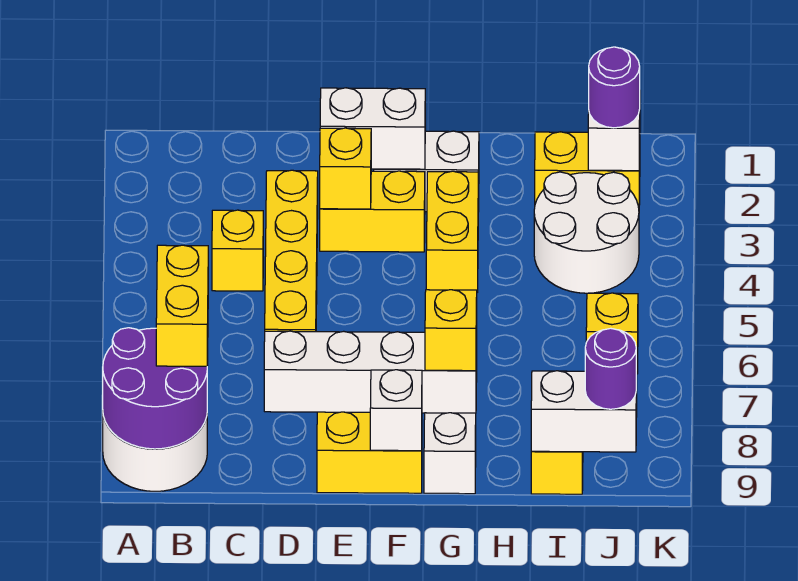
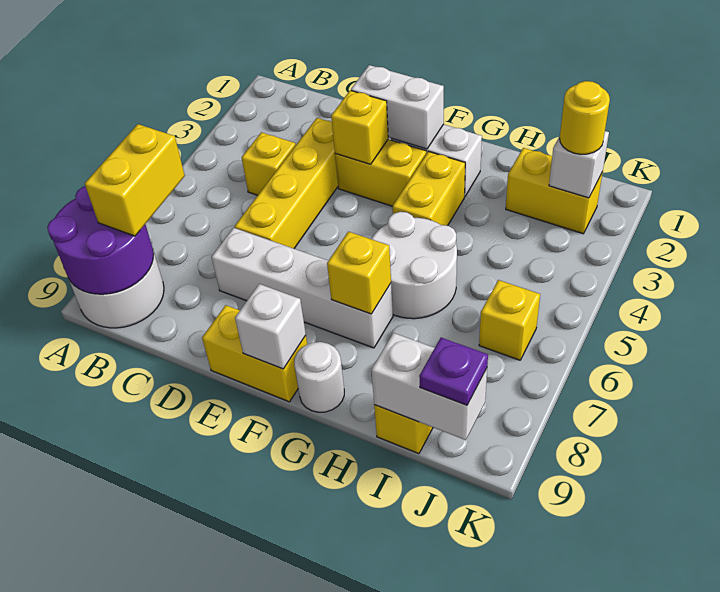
white 1x1 brick [424,413,476,494] -> white 1x1 round brick [294,342,344,412]
white 2x2 round brick [534,172,639,293] -> white 2x2 round brick moved to [372,212,457,319]
purple 1x1 round brick [589,47,640,128] -> yellow 1x1 round brick [560,81,610,154]
purple 1x1 round brick [585,328,636,409] -> purple 1x1 plate [419,338,488,405]

